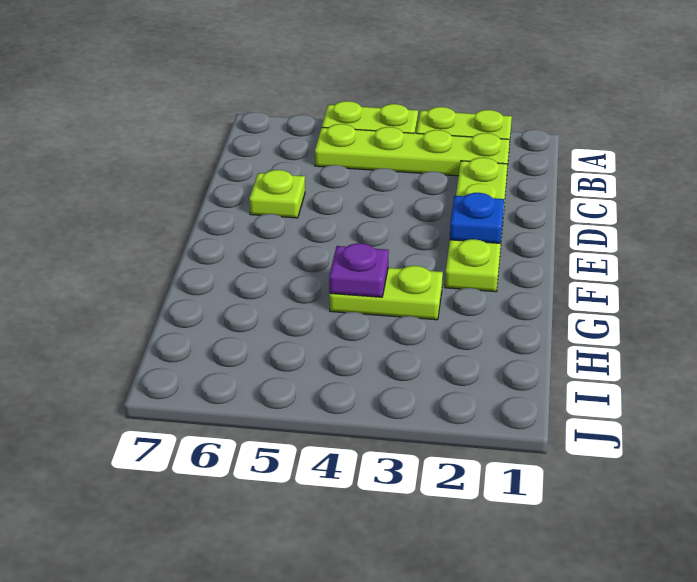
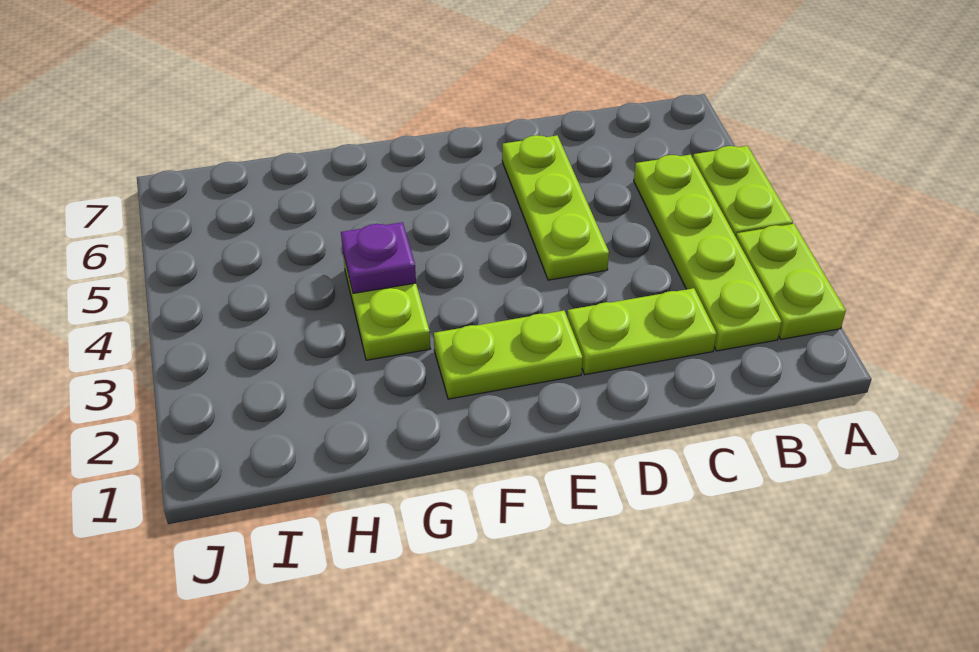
lime 1x1 plate [249,170,305,218] -> lime 1x3 plate [502,135,609,280]
blue 1x1 plate [450,193,504,243] -> none

